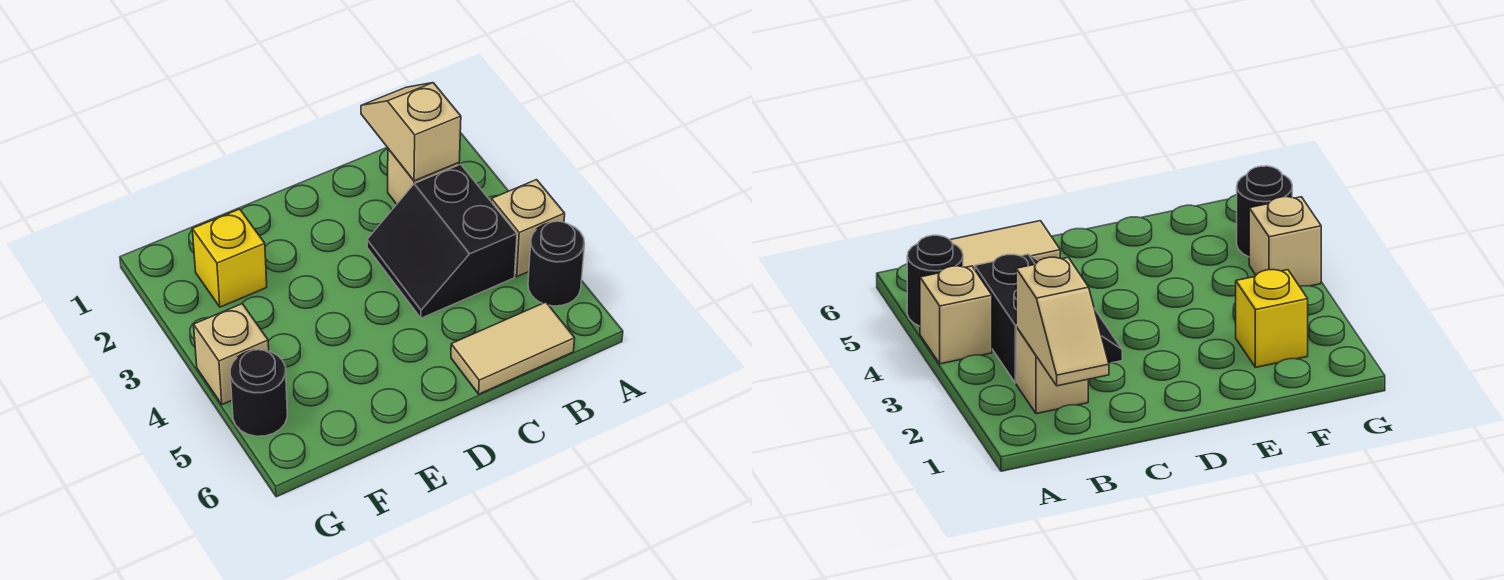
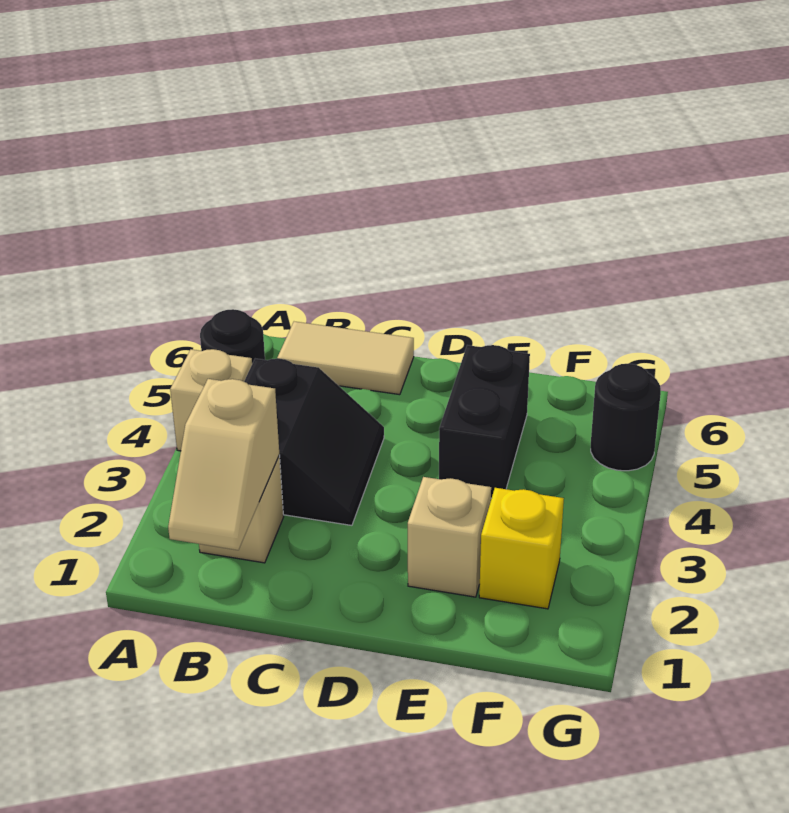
none -> black 1x2 brick [439,345,530,498]
tan 1x1 brick [194,304,269,404] -> tan 1x1 brick moved to [408,477,491,597]

